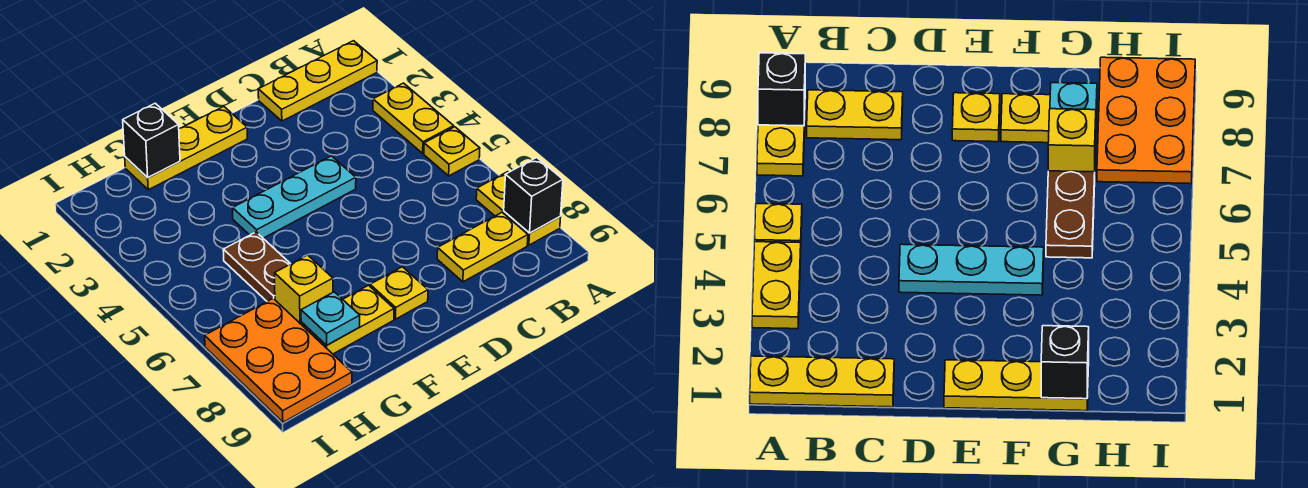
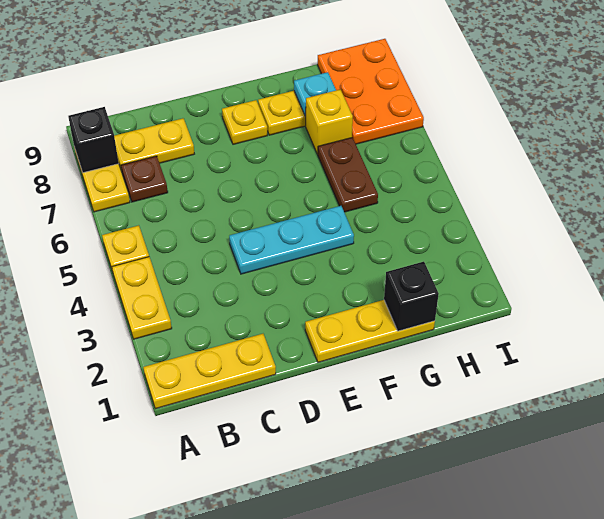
none -> brown 1x1 plate [121,156,168,202]

